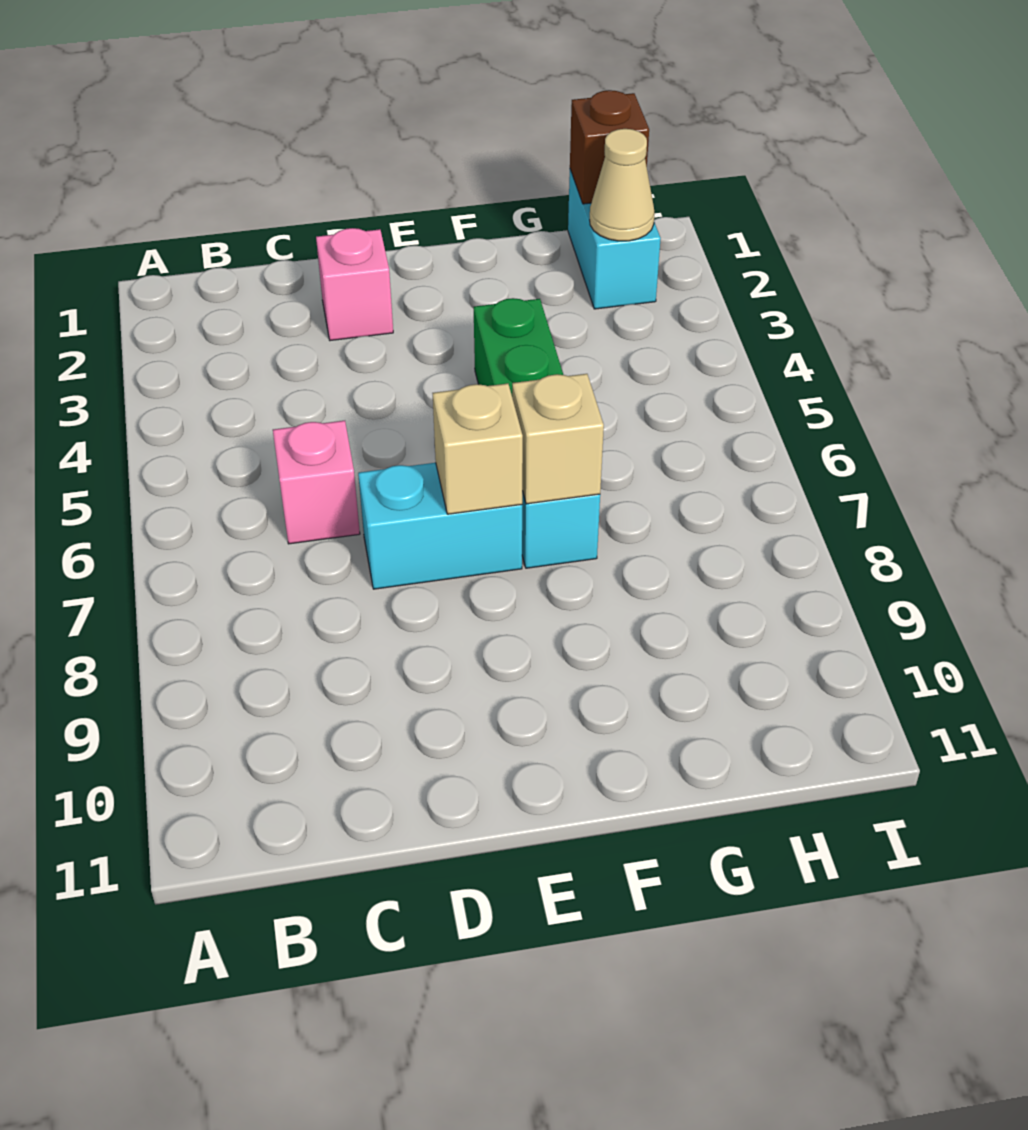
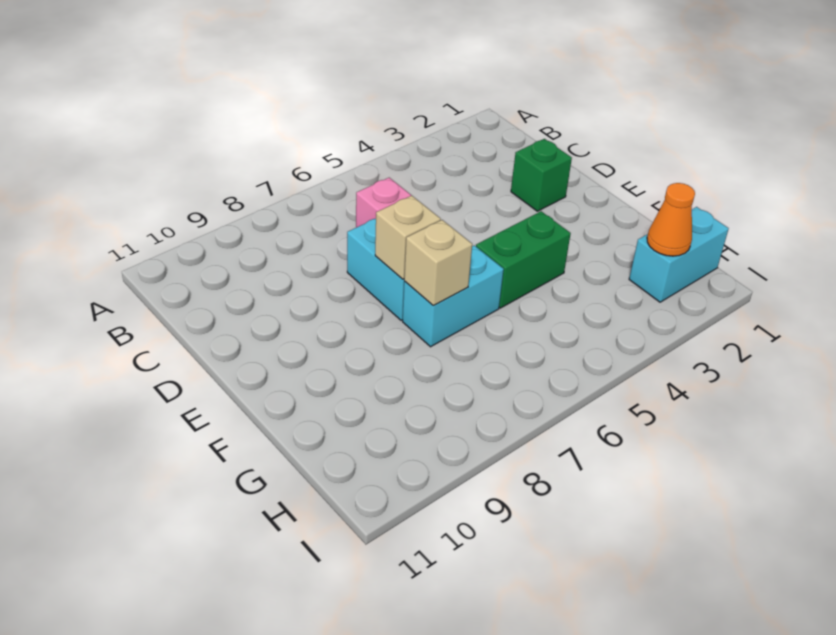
pink 1x1 brick [316,228,393,341] -> green 1x1 brick [511,139,572,211]
brown 1x1 brick [570,90,649,204] -> none
tan 1x1 cone [590,129,655,241] -> orange 1x1 cone [647,183,695,256]

